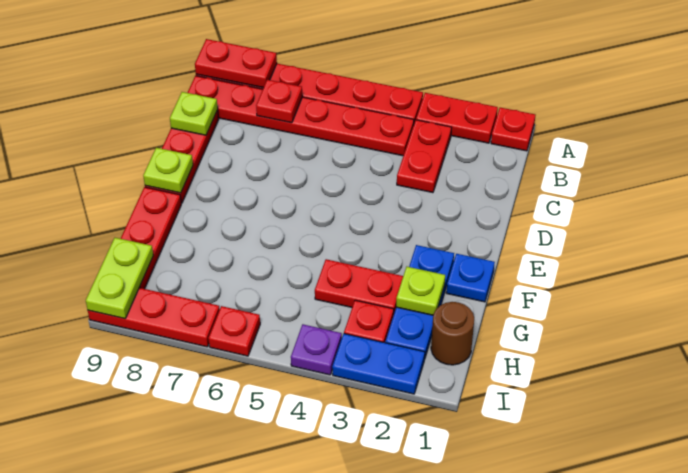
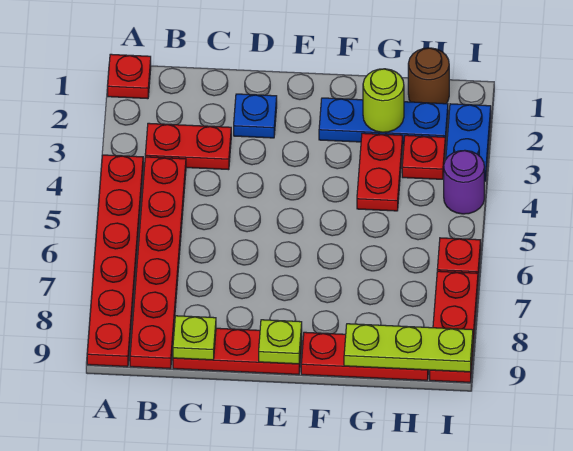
red 1x2 plate [416,93,498,143] -> none
red 1x2 plate [195,39,277,88] -> none
red 1x1 plate [256,80,302,123] -> none
blue 1x1 plate [446,254,495,302] -> blue 1x1 plate moved to [234,94,277,138]
lime 1x1 plate [396,267,445,315] -> lime 1x1 round brick [363,69,404,132]
lime 1x2 plate [86,238,153,319] -> lime 1x3 plate [344,324,473,372]
purple 1x1 plate [291,324,342,375] -> purple 1x1 round brick [444,151,484,214]

